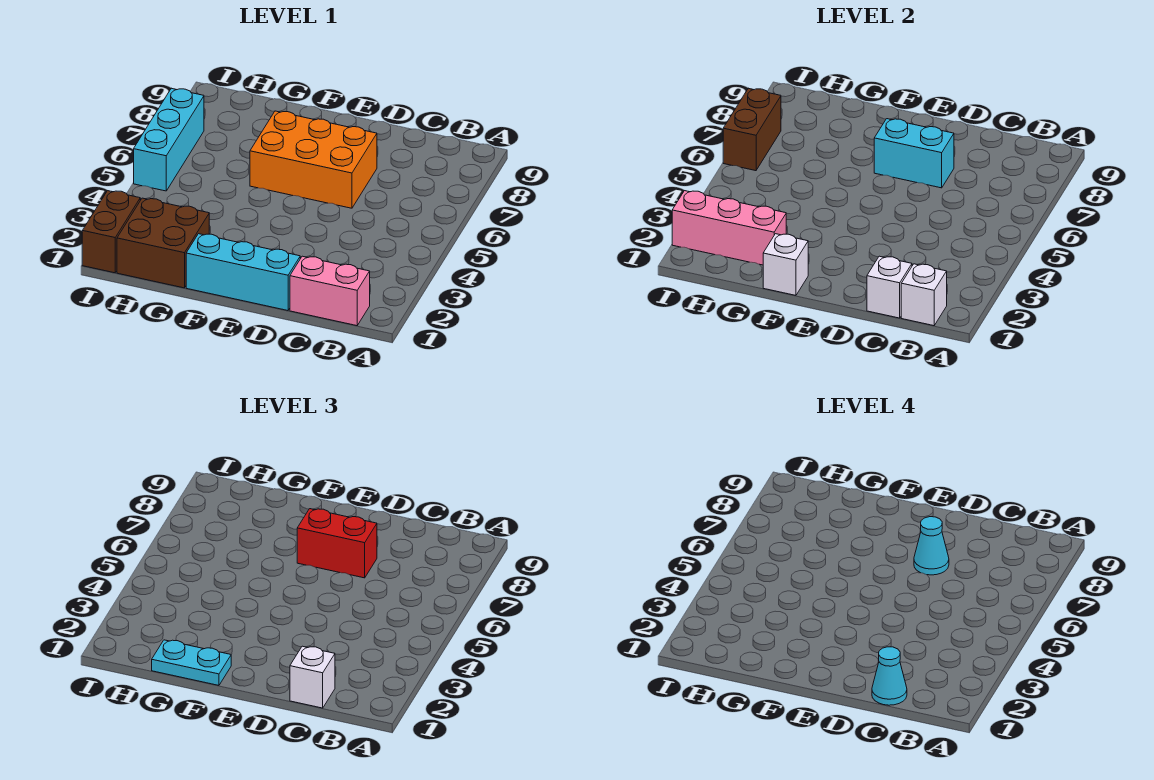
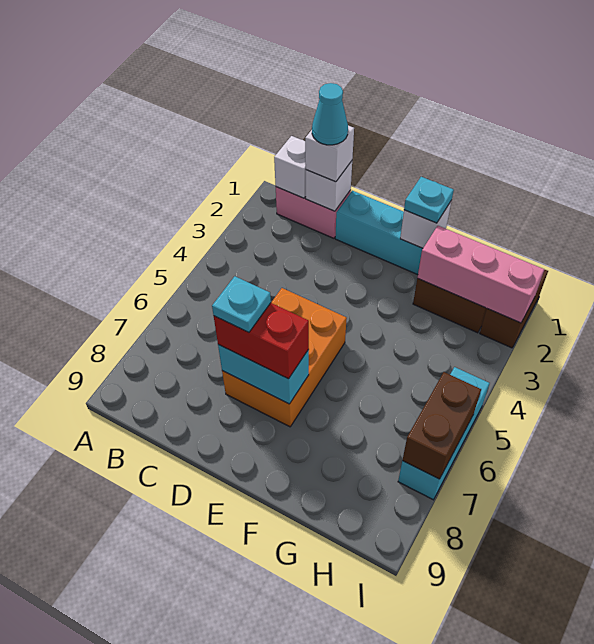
orange 2x3 brick [250,111,377,208] -> orange 2x3 brick turned to [222,288,347,427]
cyan 1x1 cone [914,517,949,575] -> cyan 1x1 plate [212,276,271,332]
cyan 1x2 plate [152,640,231,685] -> cyan 1x1 plate [404,177,454,223]

